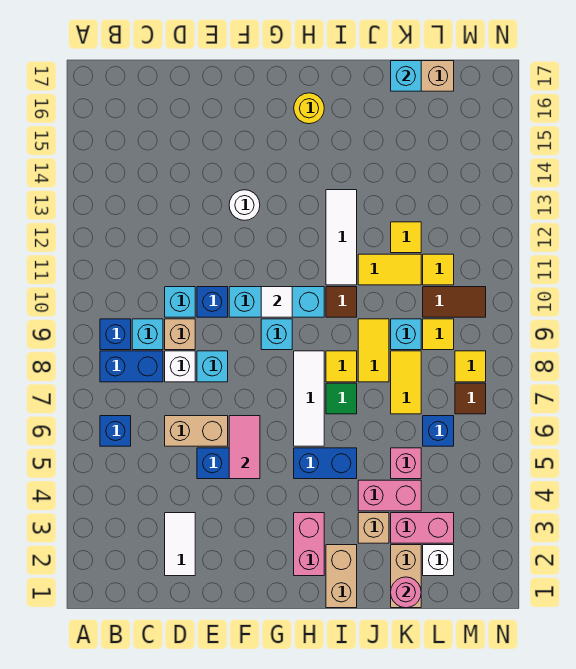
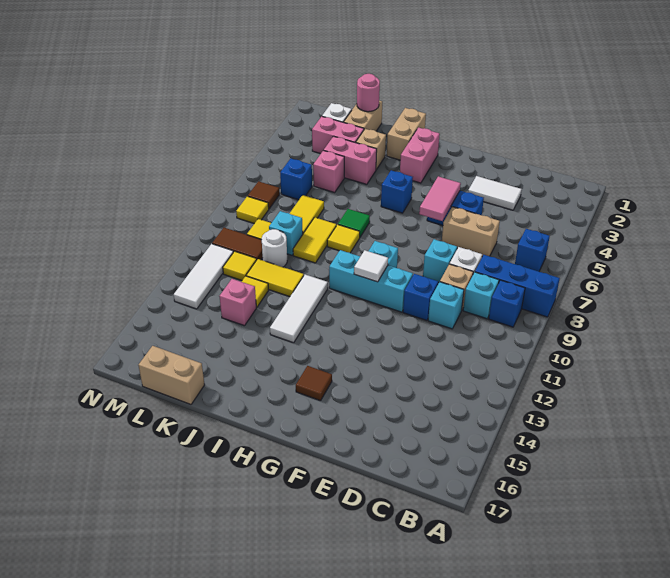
blue 1x2 brick [100,351,163,382] -> blue 1x3 brick [475,255,560,317]
white 1x2 tile [165,513,195,576] -> white 1x2 tile turned to [468,176,522,210]
white 1x1 round brick [229,190,260,220] -> white 1x1 round brick moved to [262,229,287,267]
blue 1x2 brick [294,448,357,479] -> blue 1x1 brick [381,170,413,213]
white 1x3 tile [294,351,324,446] -> white 1x3 tile moved to [174,244,233,309]
yellow 1x1 round brick [294,93,324,124] -> none
brown 1x1 tile [326,287,357,317] -> brown 1x1 tile moved to [296,366,332,401]
none -> pink 1x1 brick [220,279,256,326]
cyan 1x1 brick [391,61,421,91] -> none

